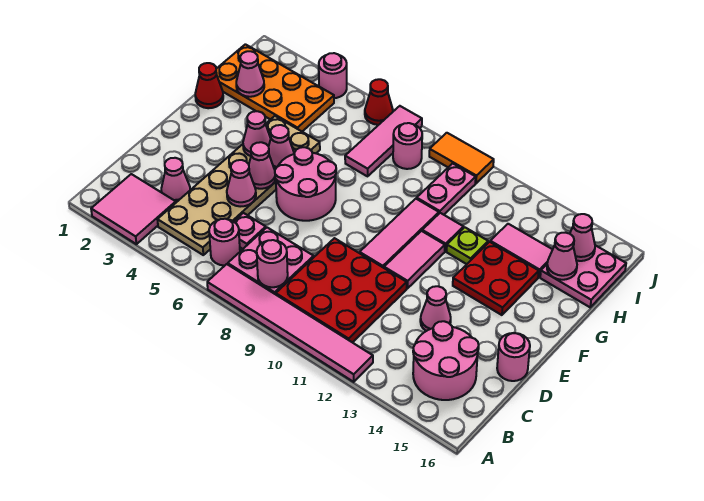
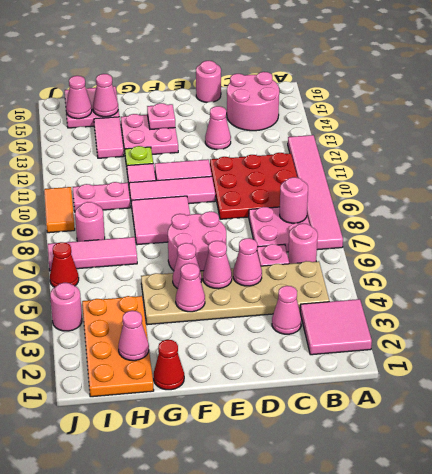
none -> pink 2x2 tile [131,196,190,245]
red 2x2 plate [453,242,539,315] -> pink 2x2 plate [121,114,178,154]
none -> pink 1x1 plate [147,103,175,129]

